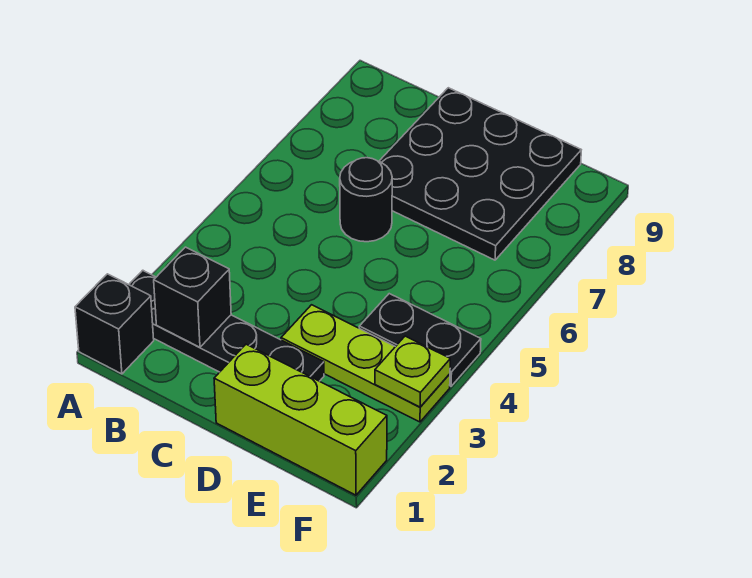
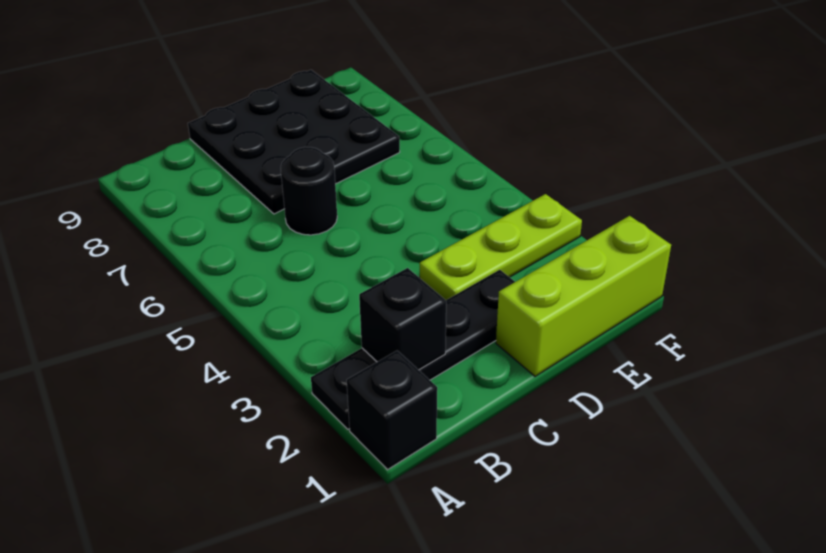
black 1x2 plate [359,294,481,386] -> none
lime 1x1 plate [375,336,450,407] -> none

